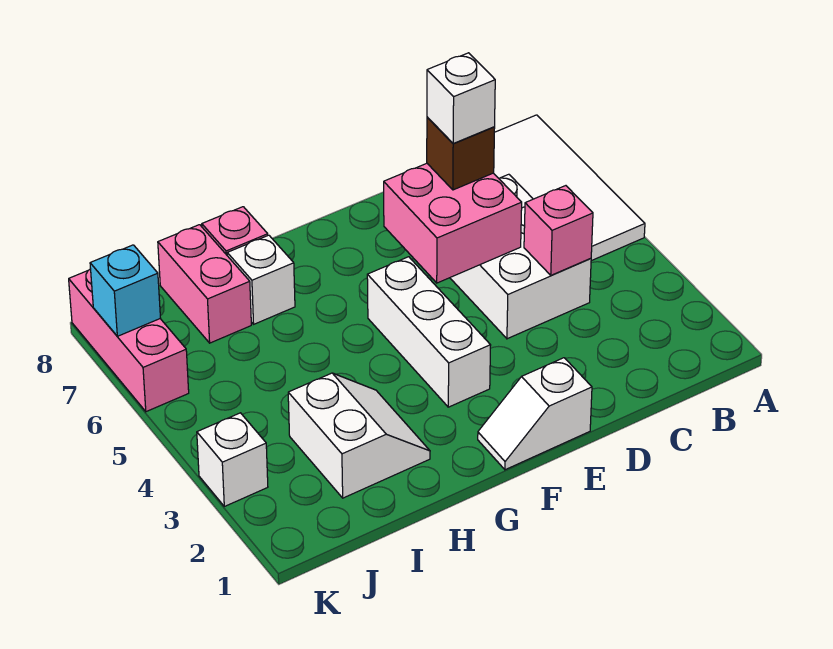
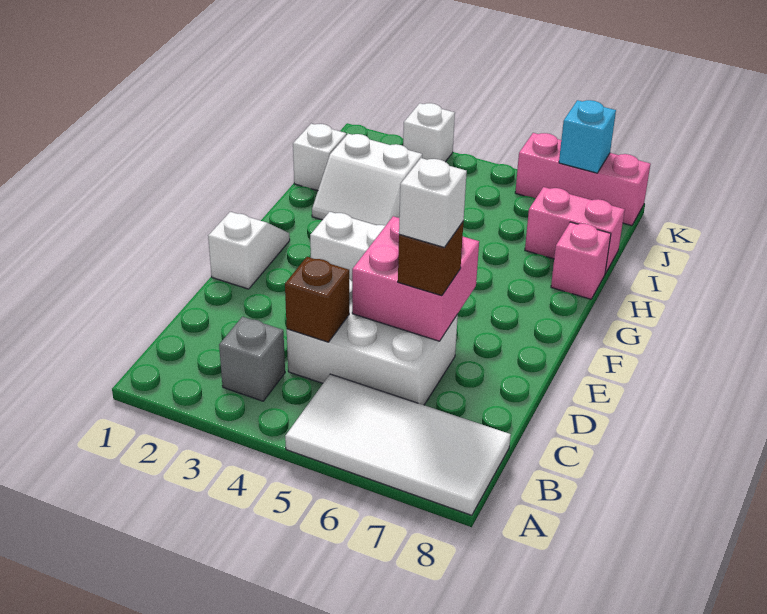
none -> grey 1x1 brick [219,317,285,401]
pink 1x1 brick [524,186,593,275] -> brown 1x1 brick [285,257,349,342]
white 1x1 brick [227,235,295,324] -> white 1x1 brick moved to [293,124,346,191]

